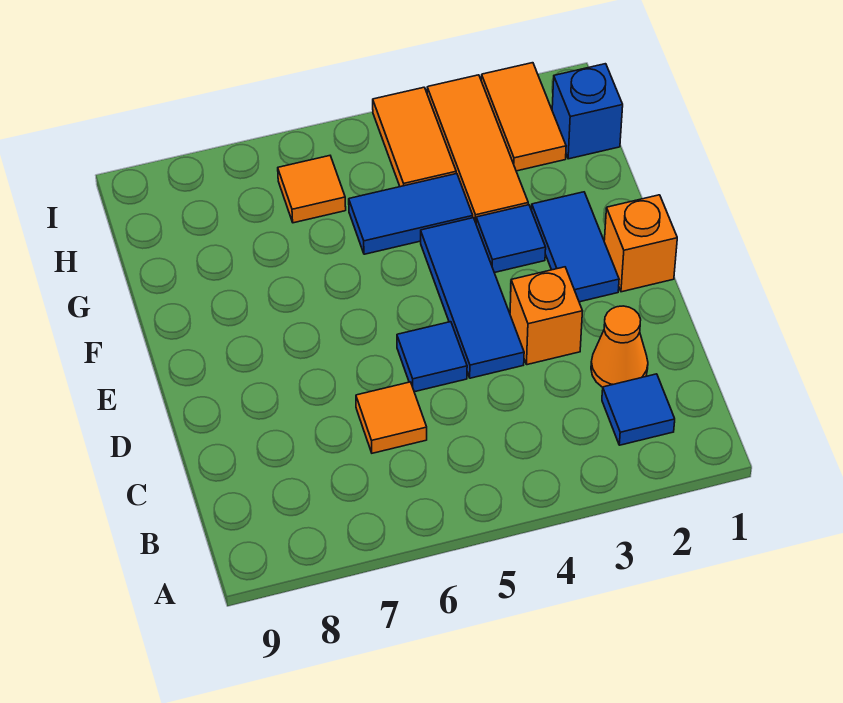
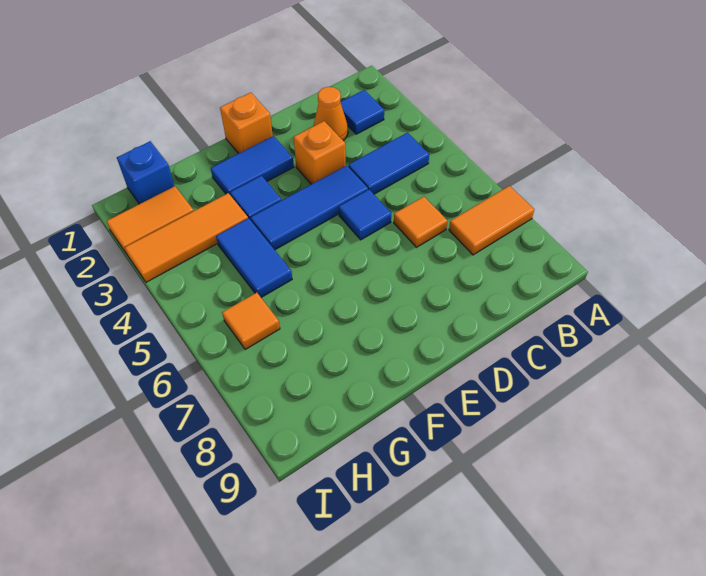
none -> blue 1x2 tile [348,133,429,194]
orange 1x2 tile [373,87,456,187] -> orange 1x2 tile moved to [449,186,534,255]

